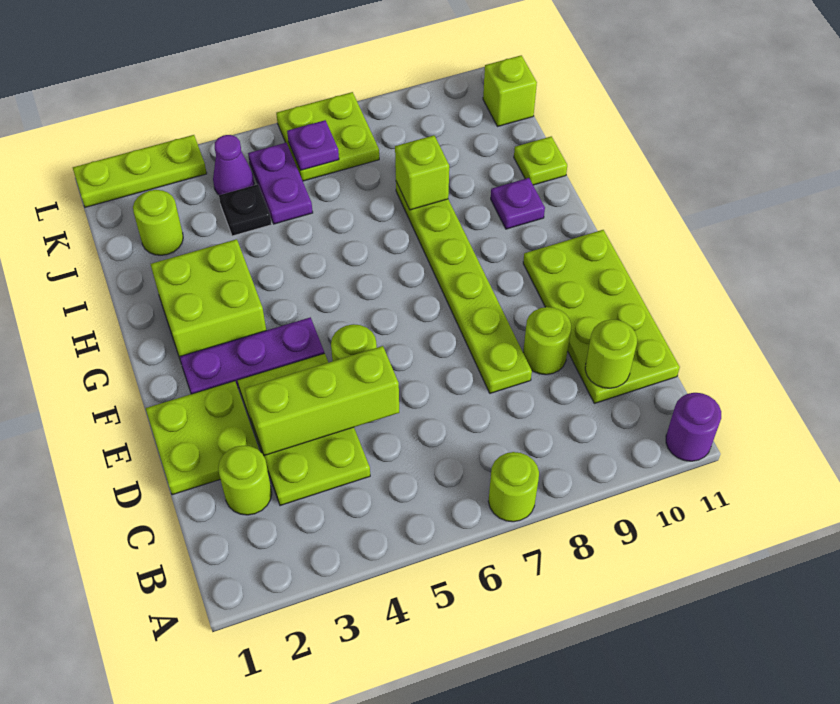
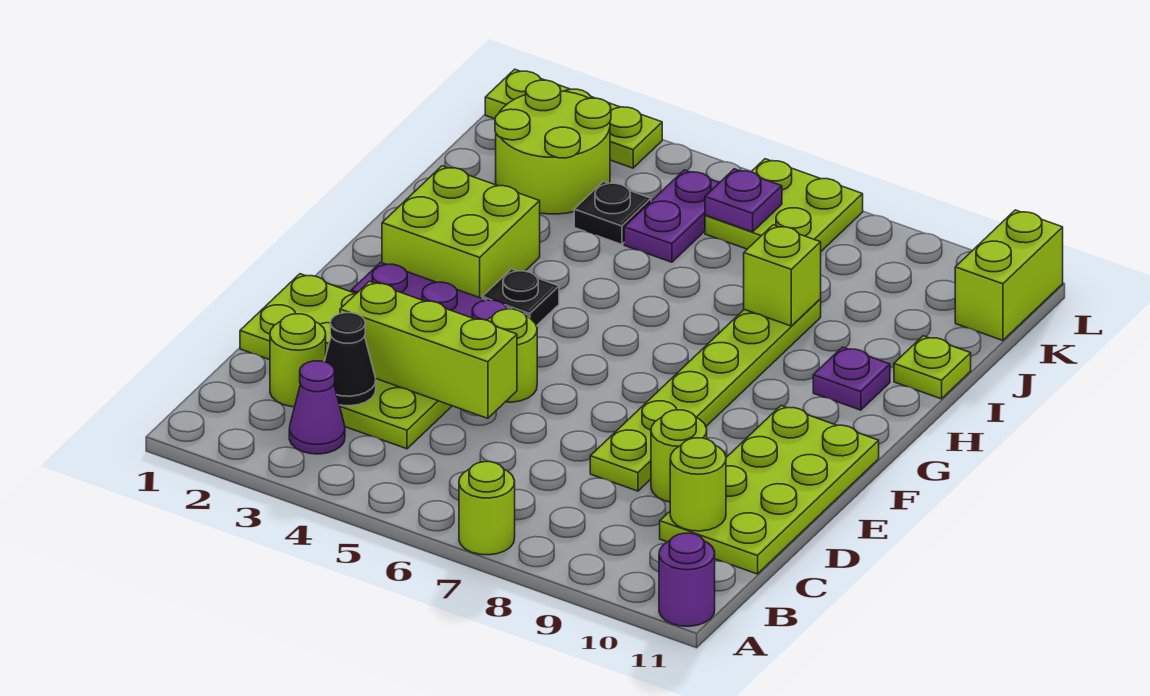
none -> black 1x1 cone [324,313,376,406]
none -> black 1x1 plate [482,269,559,326]
lime 1x1 round brick [133,190,183,255] -> lime 2x2 round brick [495,80,611,214]
purple 1x1 cone [213,135,254,195] -> purple 1x1 cone moved to [289,361,345,454]
lime 1x1 brick [483,55,537,127] -> lime 1x2 brick [955,210,1063,340]

